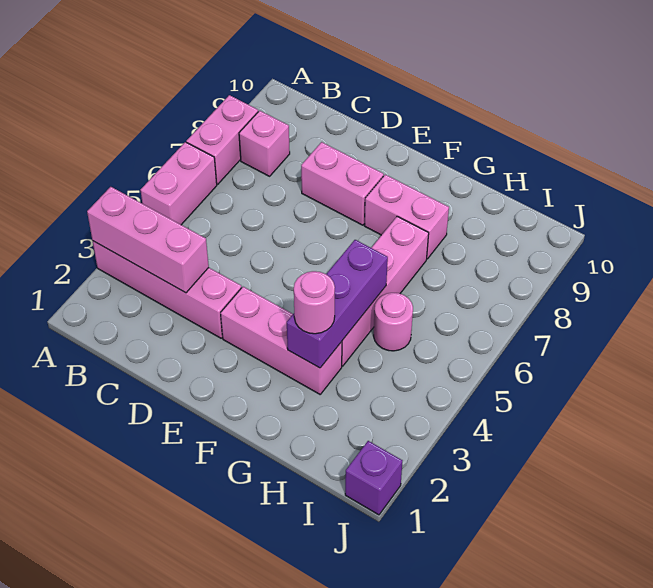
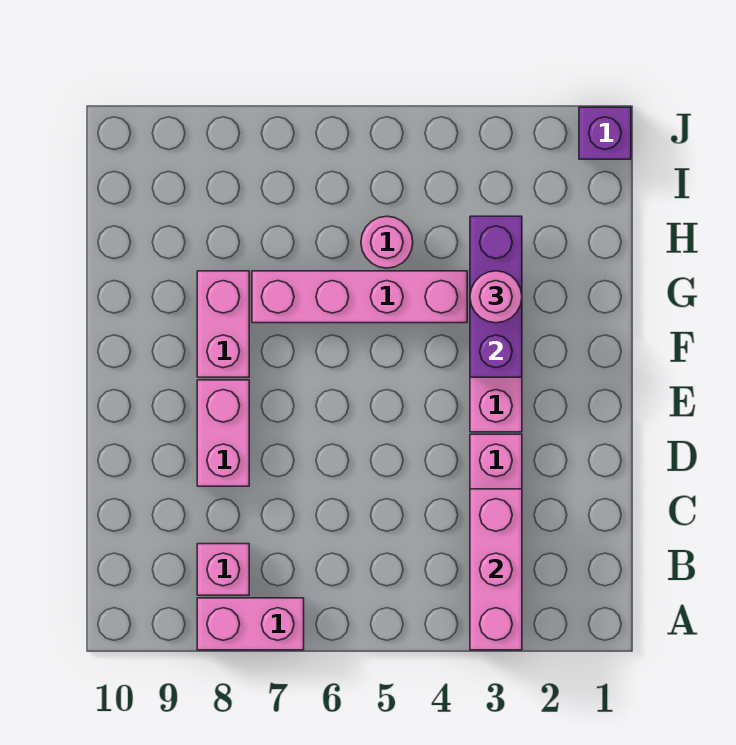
pink 1x2 brick [141,142,217,225] -> none
purple 1x3 brick [287,240,388,368] -> purple 1x3 brick turned to [470,216,522,377]

